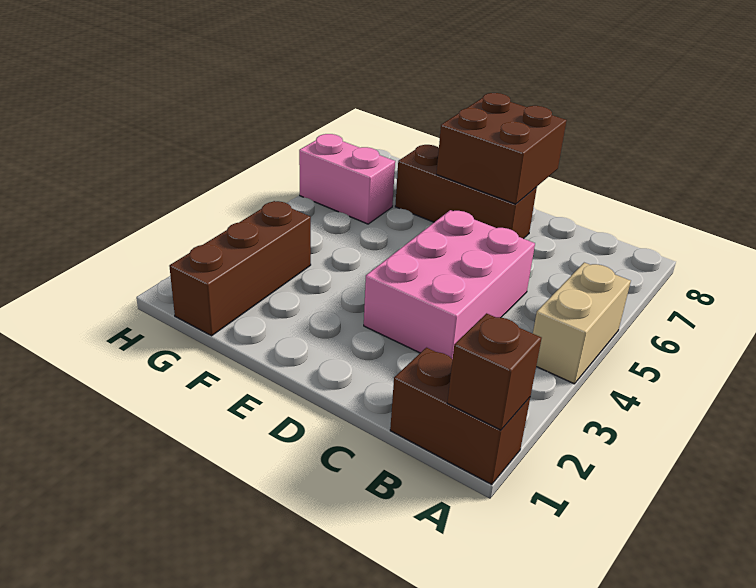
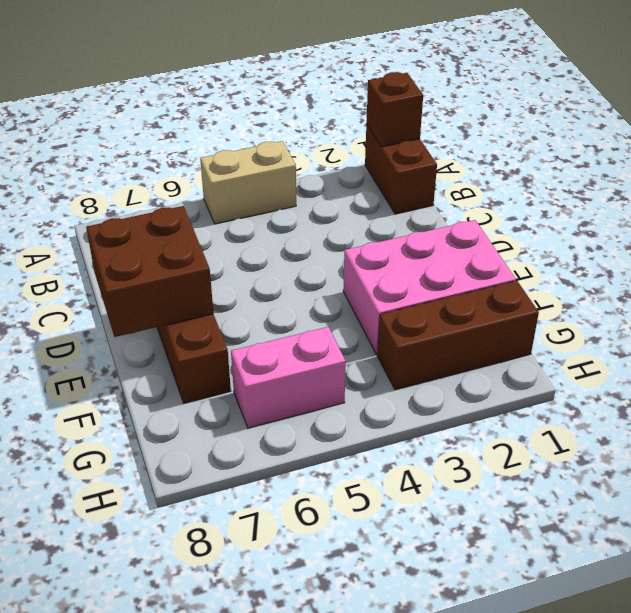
pink 2x3 brick [364,210,535,359] -> pink 2x3 brick moved to [343,220,516,354]
pink 1x2 brick [299,134,395,224] -> pink 1x2 brick turned to [231,327,346,428]

